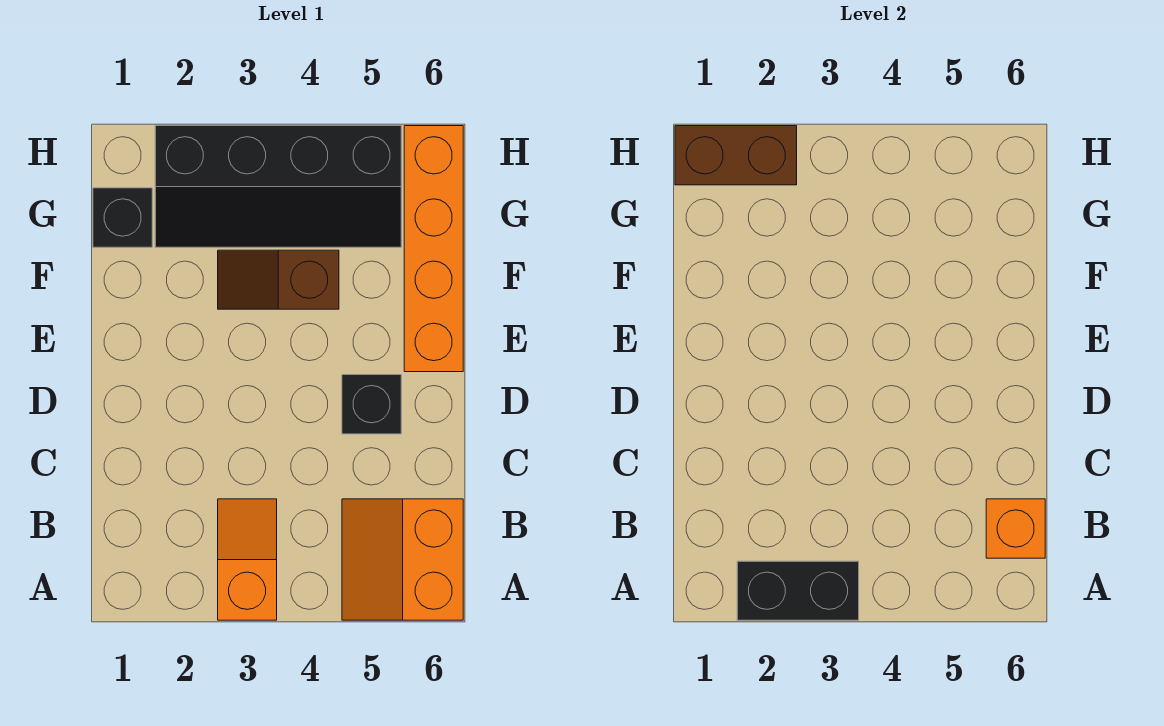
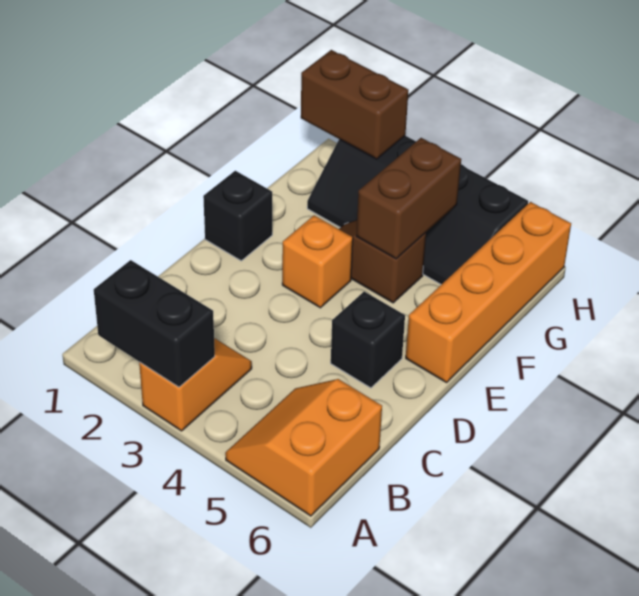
orange 1x1 brick [986,499,1045,558] -> orange 1x1 brick moved to [282,215,353,308]
none -> brown 1x2 brick [356,138,461,259]
black 1x1 brick [93,188,152,247] -> black 1x1 brick moved to [203,171,272,261]

